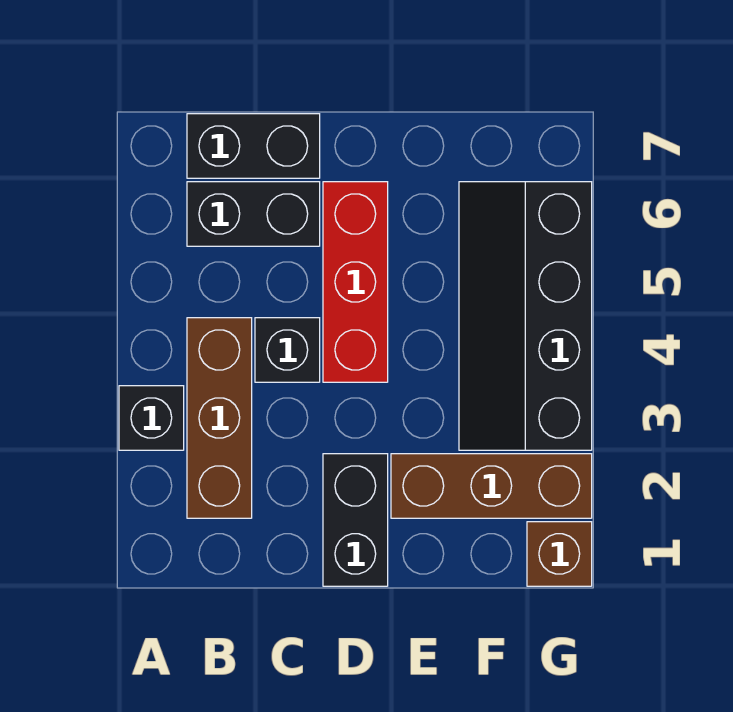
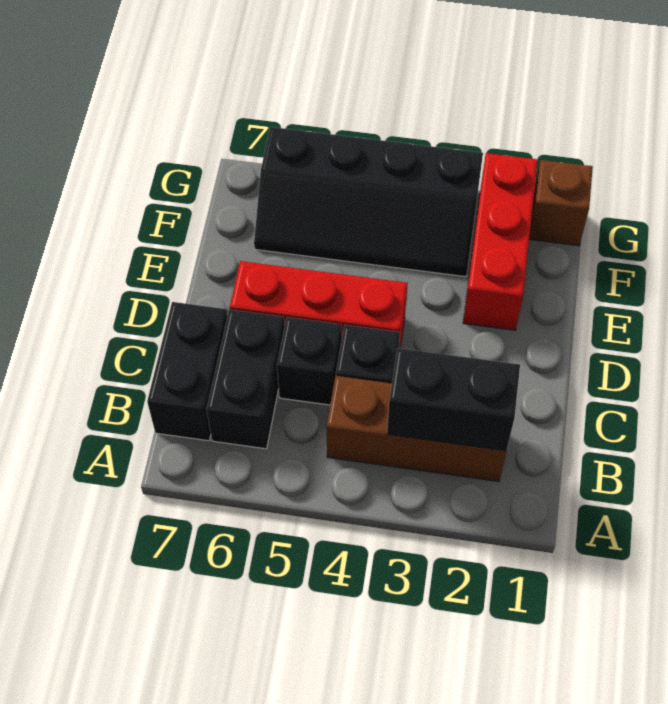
black 1x1 brick [119,386,184,450] -> black 1x1 brick moved to [277,317,342,405]
black 1x2 brick [323,454,388,586] -> black 1x2 brick moved to [387,348,520,451]
brown 1x3 brick [391,454,592,518] -> red 1x3 brick [463,153,538,330]

